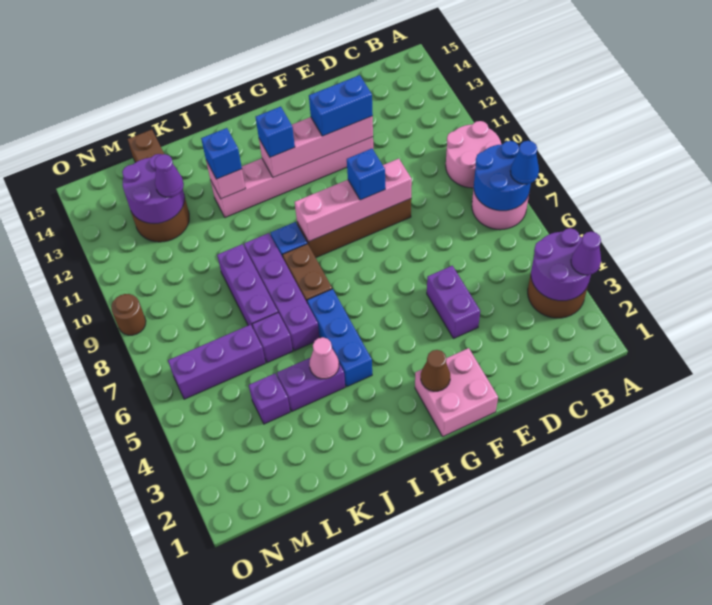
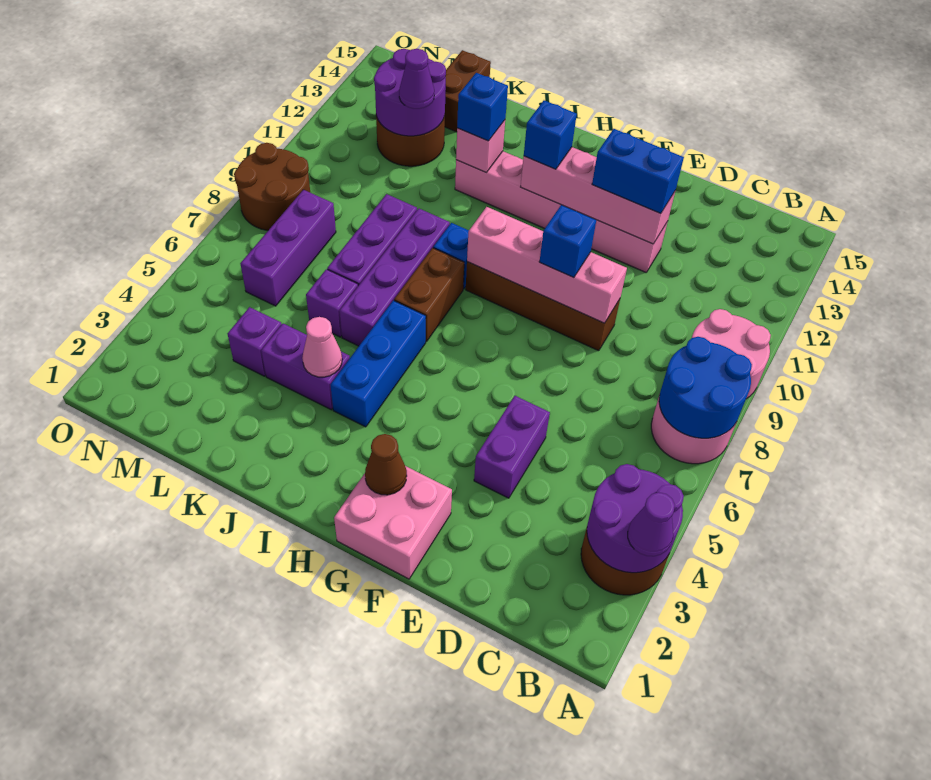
blue 1x1 cone [510,141,539,184] -> none
purple 1x3 brick [168,325,266,399] -> purple 1x3 brick turned to [240,190,336,306]
brown 1x1 round brick [111,294,146,335] -> brown 2x2 round brick [234,143,310,230]

